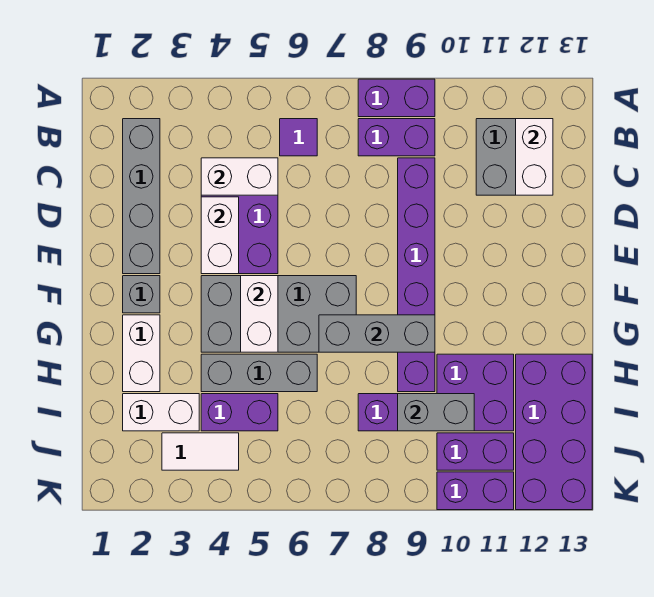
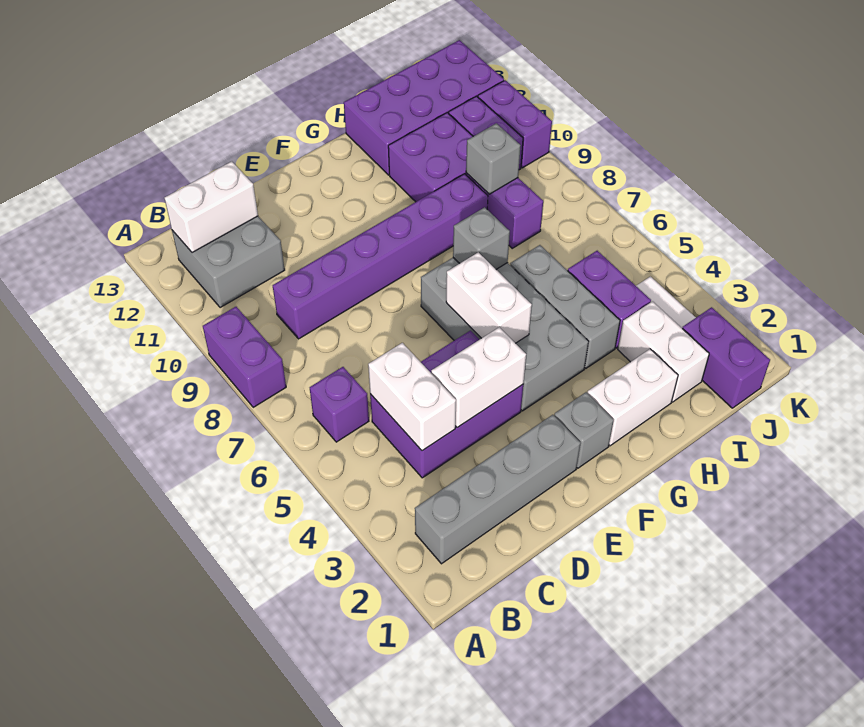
purple 1x1 tile [280,119,317,156] -> purple 1x1 brick [310,367,369,442]
purple 1x2 brick [358,119,435,156] -> purple 1x2 brick moved to [682,307,770,408]
white 1x2 brick [241,276,278,352] -> white 1x2 brick turned to [446,252,532,343]
grey 1x3 brick [319,315,435,352] -> grey 1x1 brick [453,207,510,269]
grey 1x2 brick [398,394,474,431] -> grey 1x1 brick [466,123,521,194]

